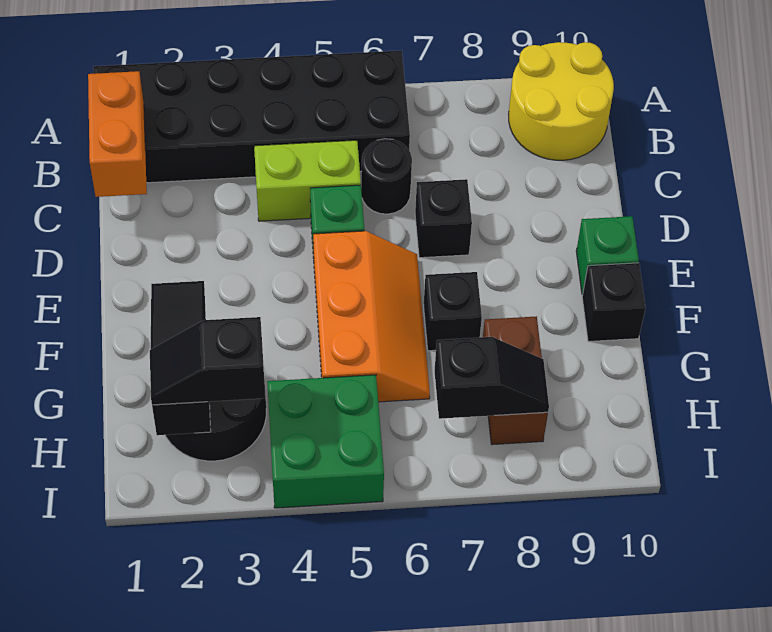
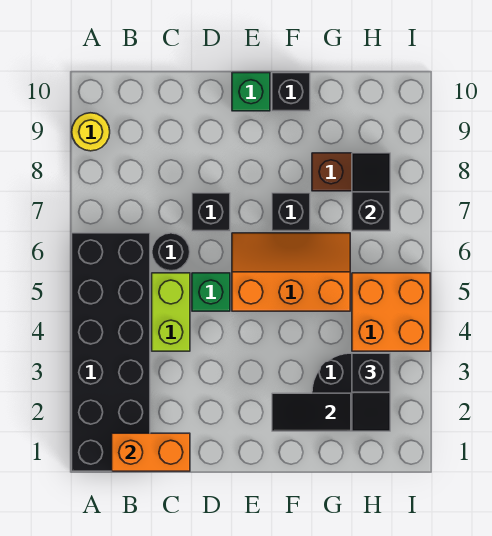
yellow 2x2 round brick [509,42,614,160] -> yellow 1x1 round brick [72,113,110,151]
green 2x2 brick [267,375,384,508] -> orange 2x2 brick [352,273,430,351]

